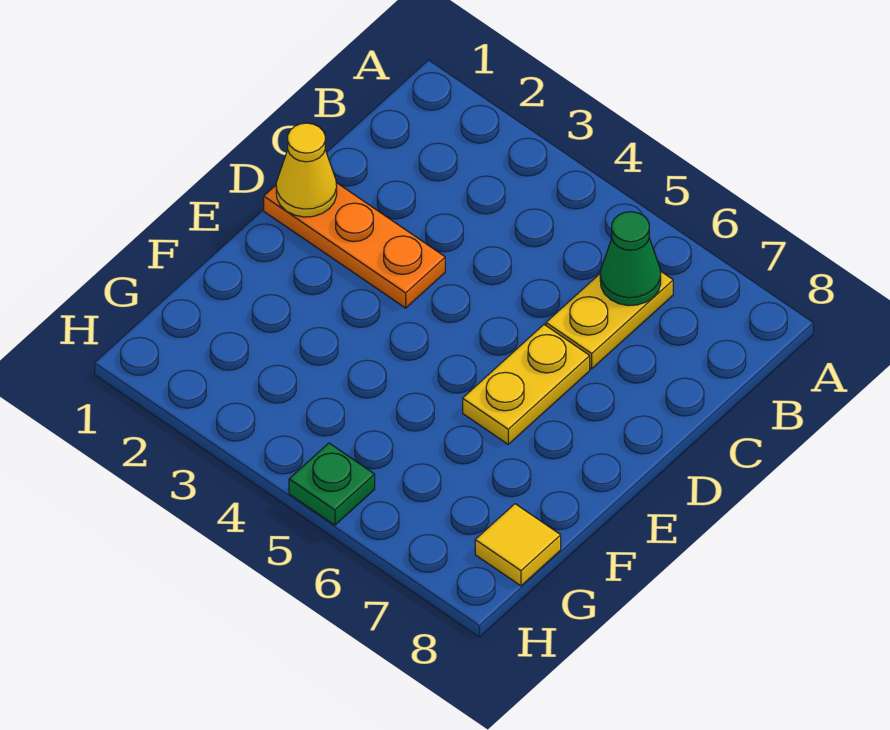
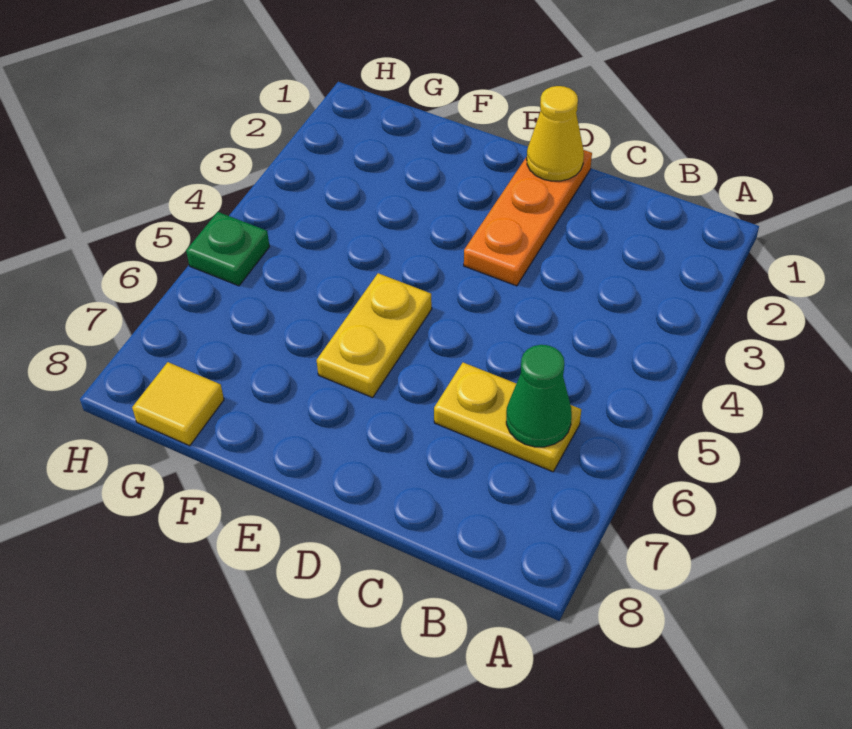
yellow 1x2 plate [463,325,590,444] -> yellow 1x2 plate turned to [317,273,432,398]

